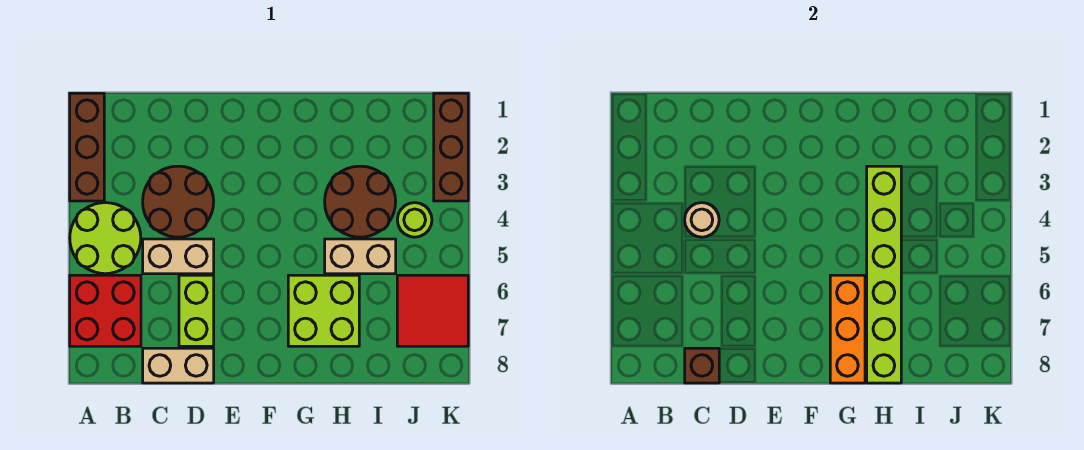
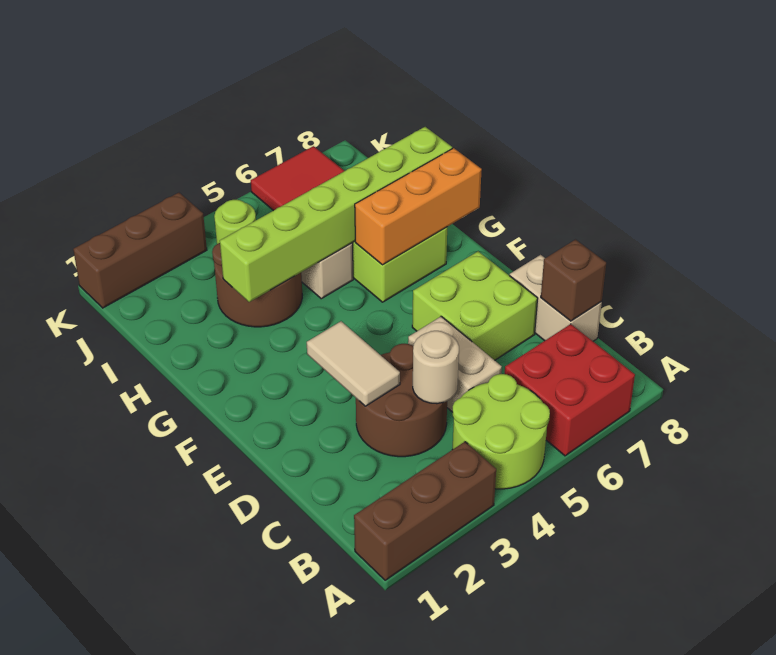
none -> tan 1x2 tile [307,321,400,406]
lime 1x2 brick [179,275,214,346] -> lime 2x2 brick [412,251,538,360]

